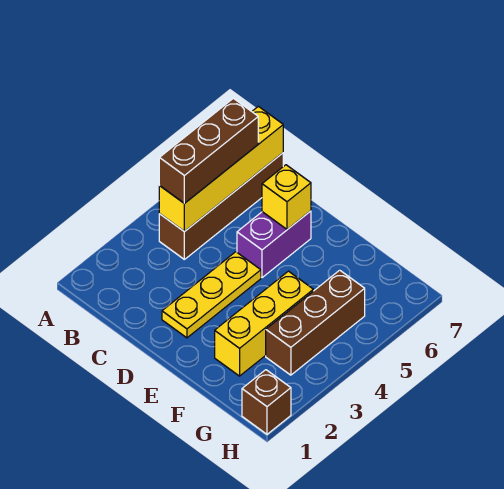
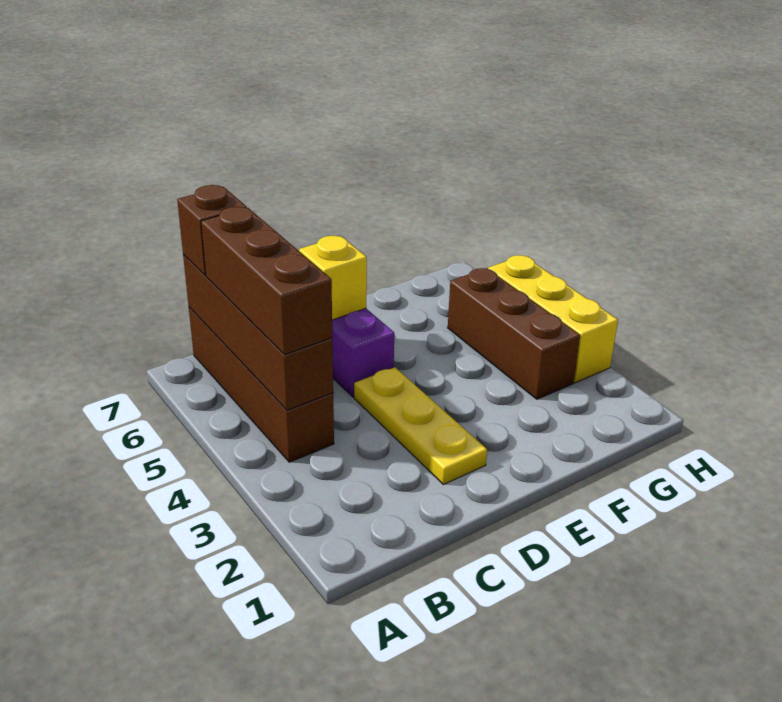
yellow 1x4 brick [159,106,283,232] -> brown 1x4 brick [183,255,333,410]
yellow 1x3 brick [215,271,313,376] -> yellow 1x3 brick moved to [488,255,618,383]
brown 1x1 brick [242,370,291,434] -> brown 1x1 brick moved to [177,185,247,276]

